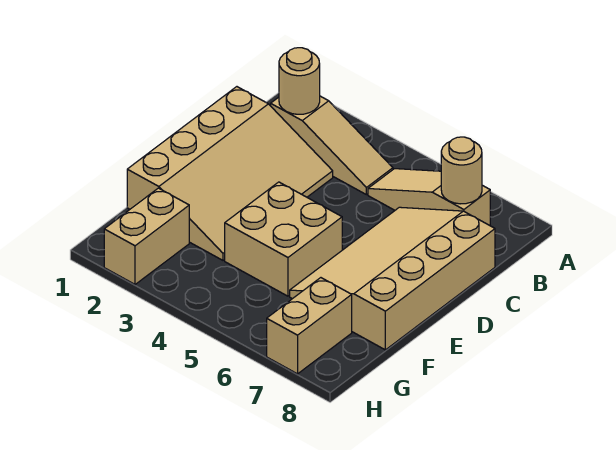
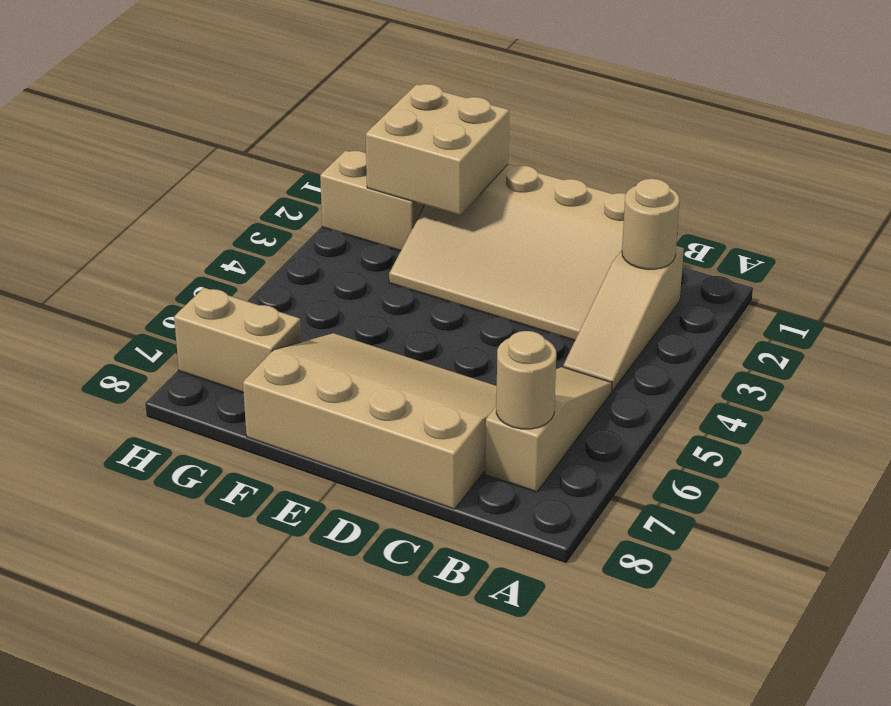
tan 2x2 brick [225,182,342,296] -> tan 2x2 brick moved to [366,84,509,215]

